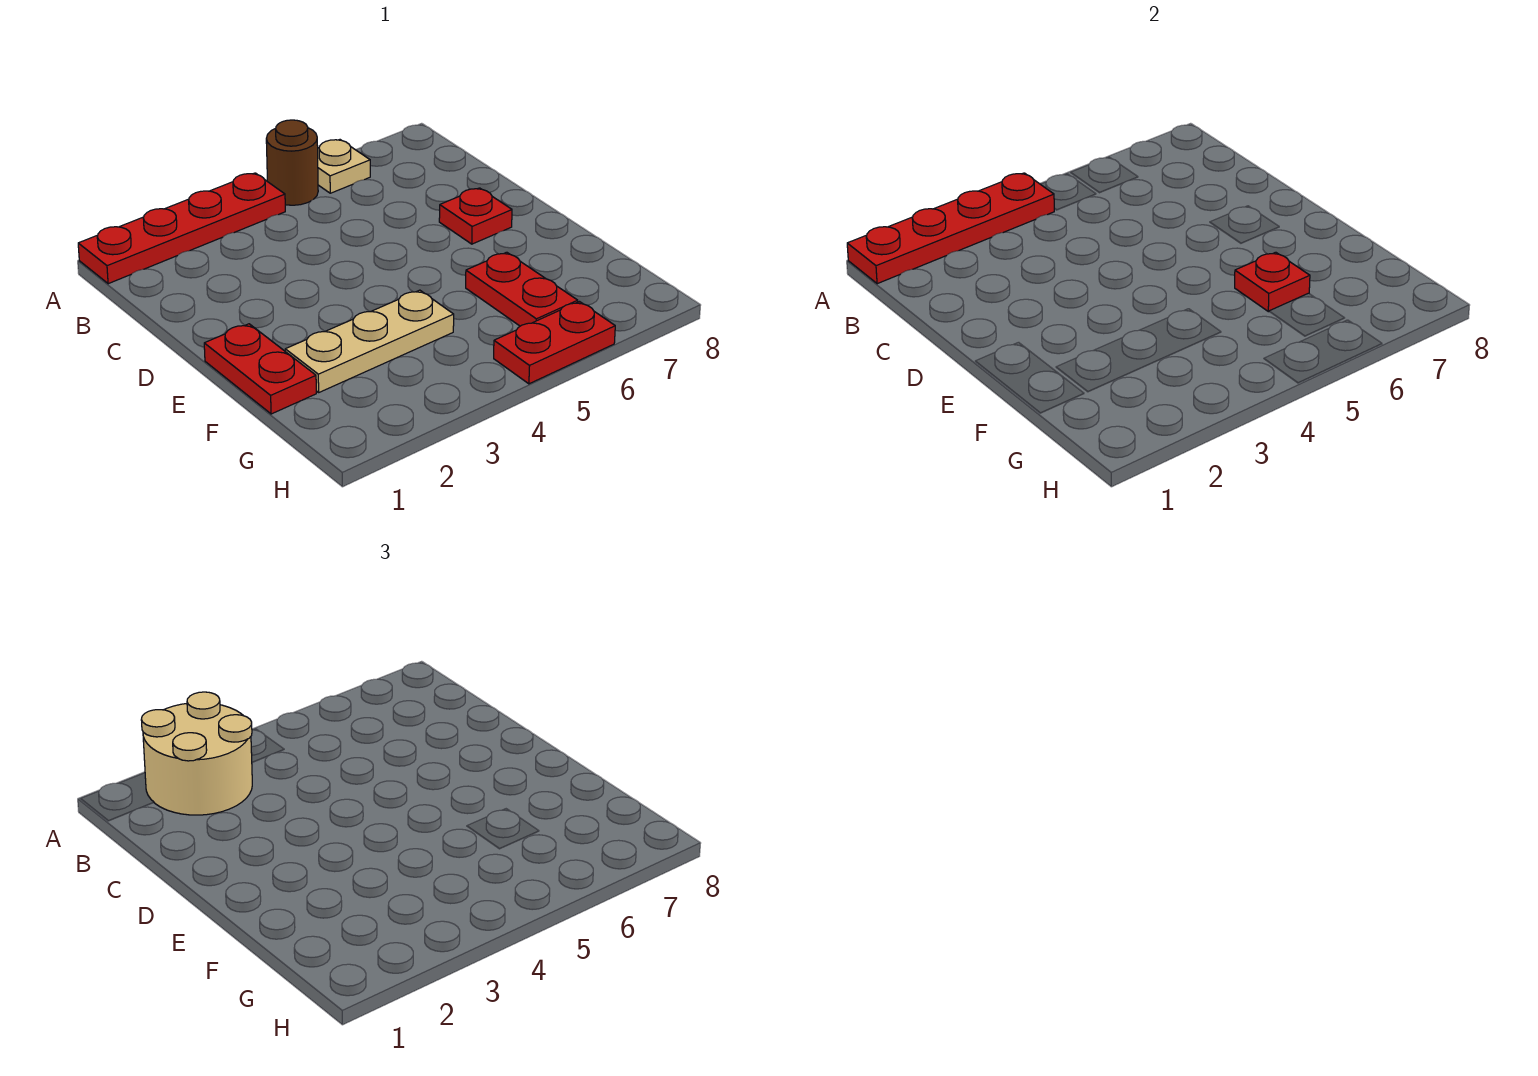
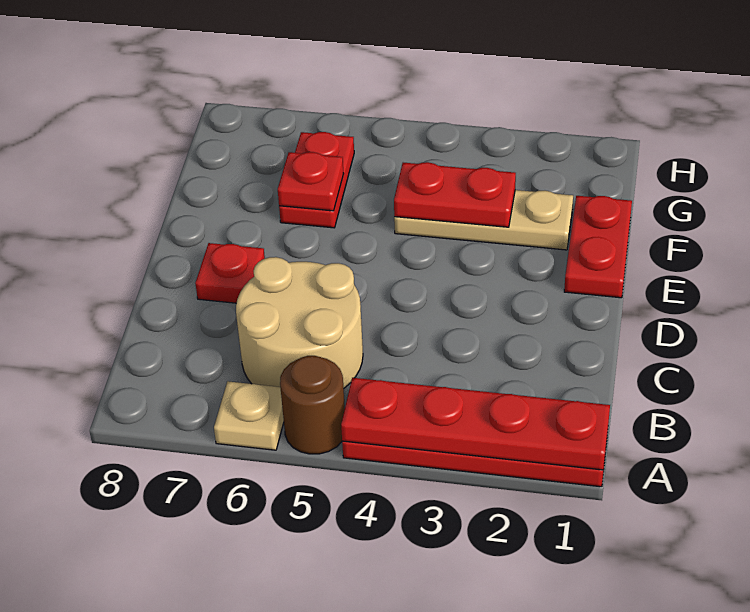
tan 2x2 round brick [141,692,252,815] -> tan 2x2 round brick moved to [236,257,363,388]
red 1x2 plate [494,302,615,384] -> red 1x2 plate moved to [394,162,516,227]

